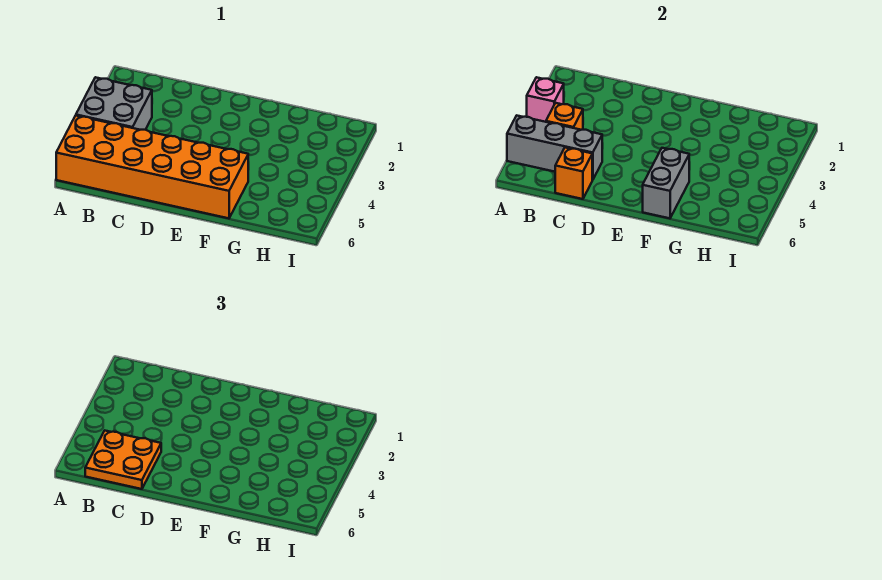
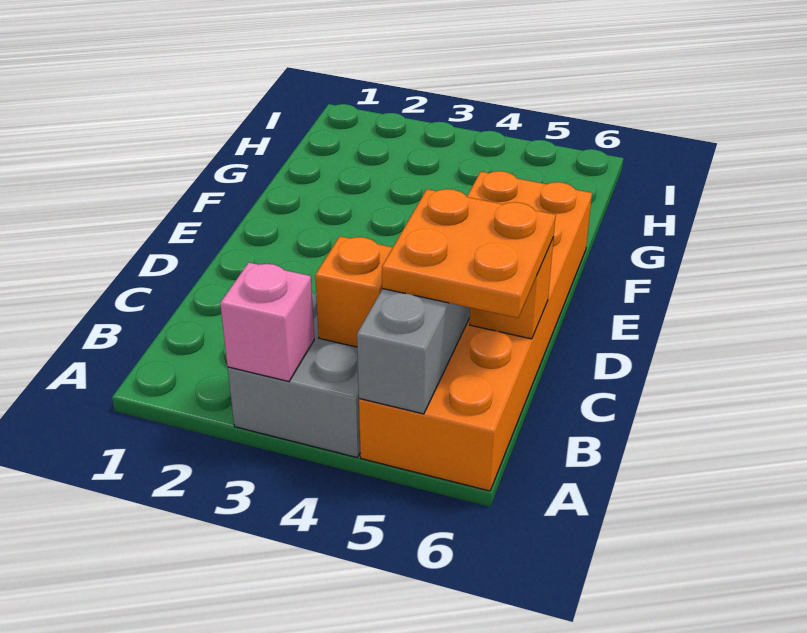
grey 1x2 brick [643,148,689,218] -> none

